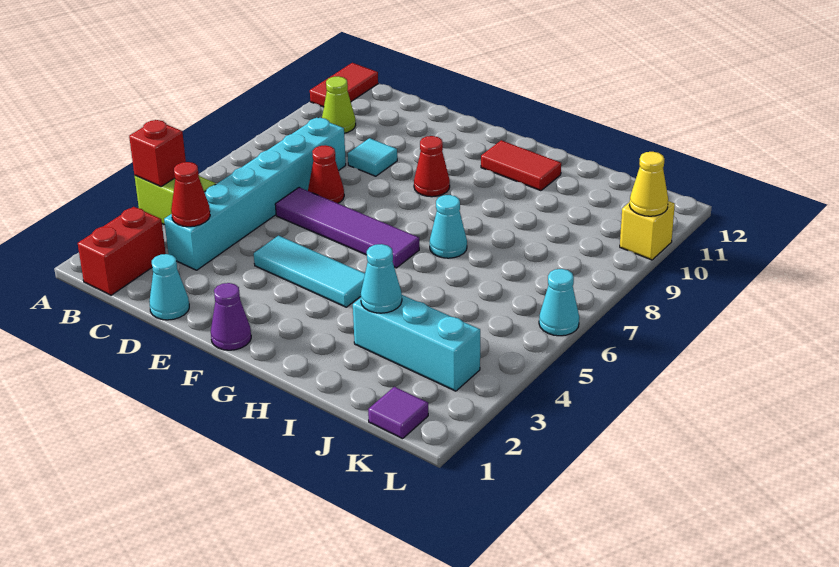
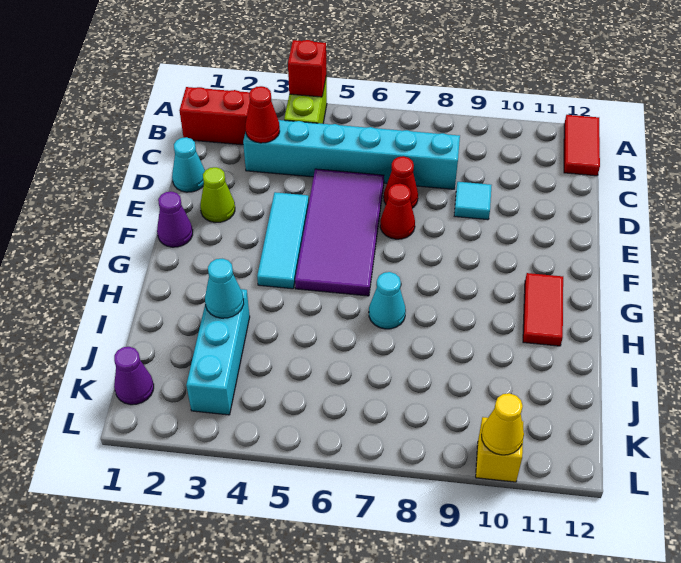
red 1x2 tile [310,63,378,107] -> red 1x2 tile turned to [564,115,600,176]
lime 1x1 cone [322,76,356,133] -> lime 1x1 cone moved to [200,167,235,223]
purple 1x4 tile [275,187,419,268] -> purple 2x4 tile [295,169,384,296]
red 1x1 cone [414,136,450,197] -> red 1x1 cone moved to [380,184,415,239]
purple 1x1 tile [368,387,428,439] -> purple 1x1 cone [114,347,154,405]
cyan 1x1 cone [539,269,579,336] -> none

